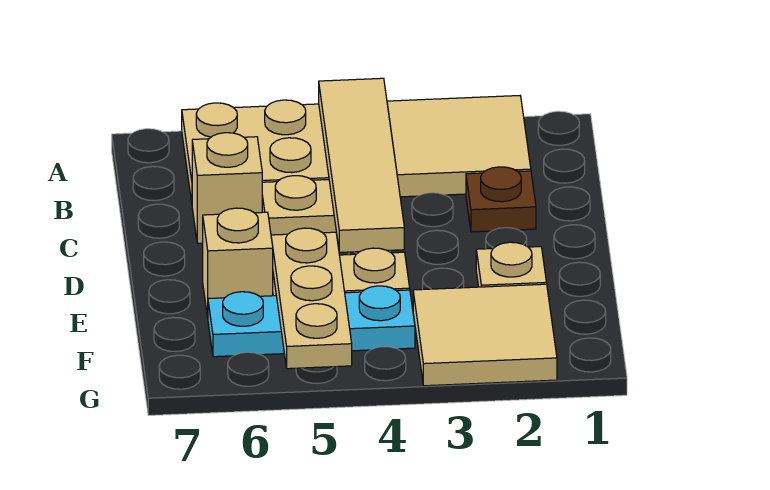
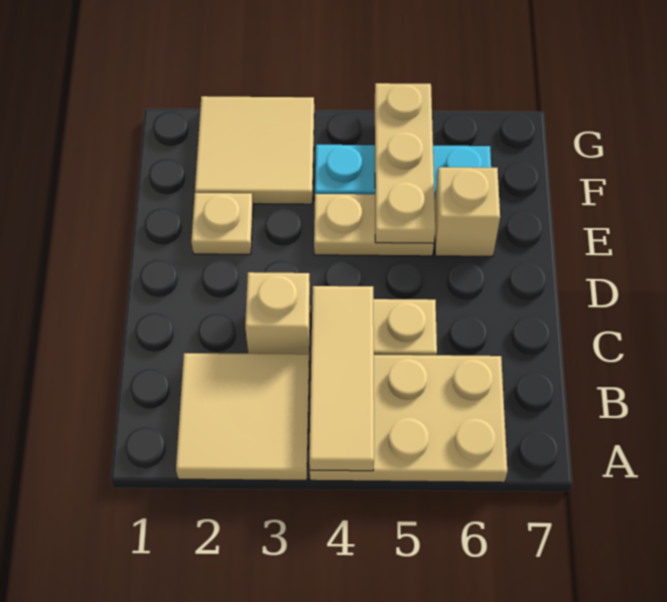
tan 1x4 tile [319,78,404,252] -> tan 1x3 tile [309,286,374,471]
brown 1x1 plate [466,167,536,232] -> none
tan 1x1 brick [192,133,262,243] -> tan 1x1 brick moved to [245,272,310,354]

